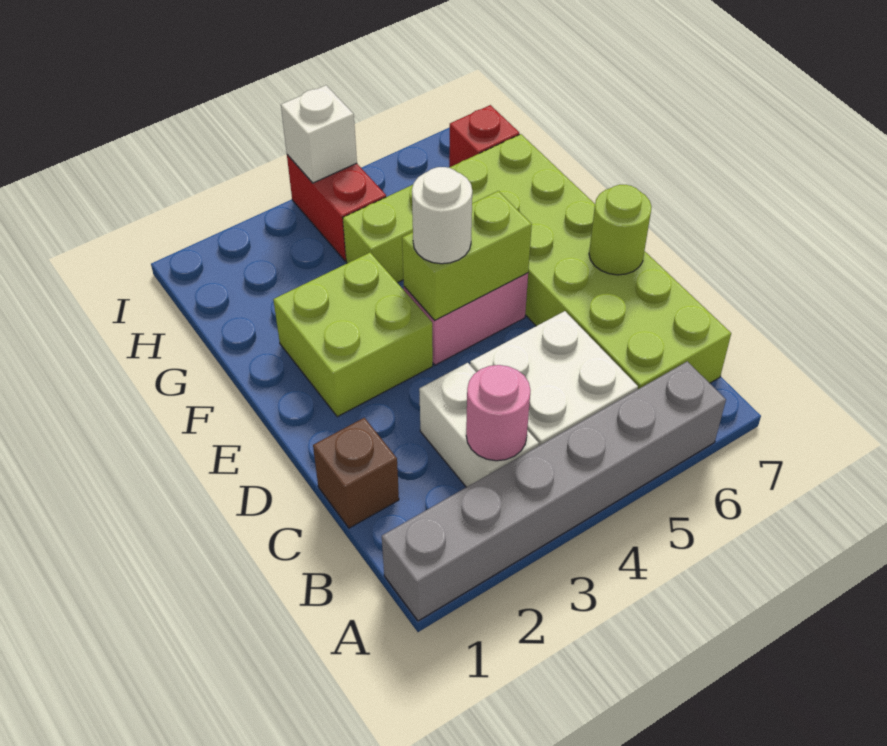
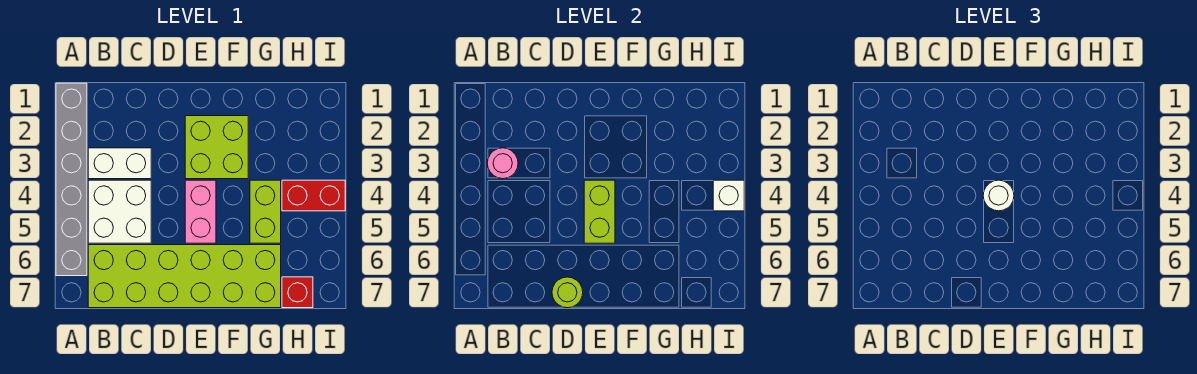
brown 1x1 brick [313,418,399,528] -> none

